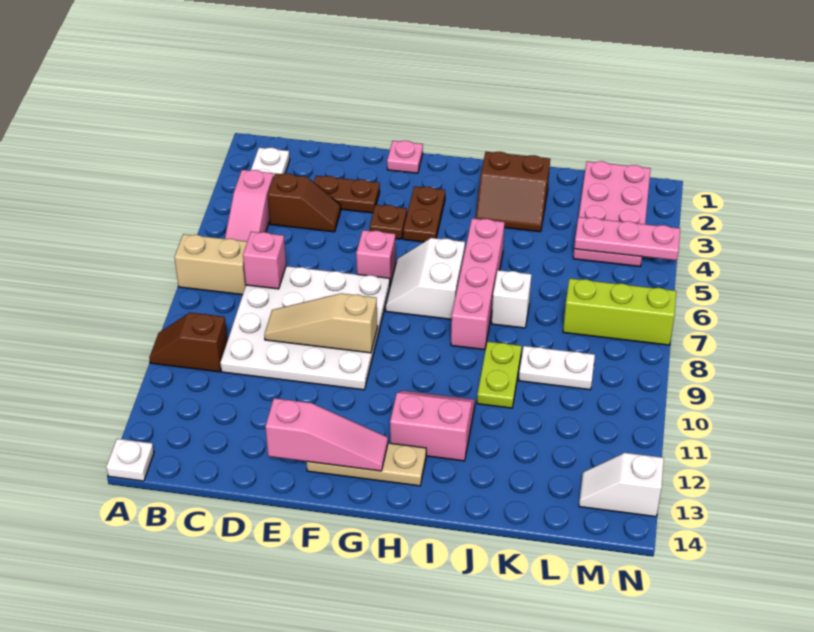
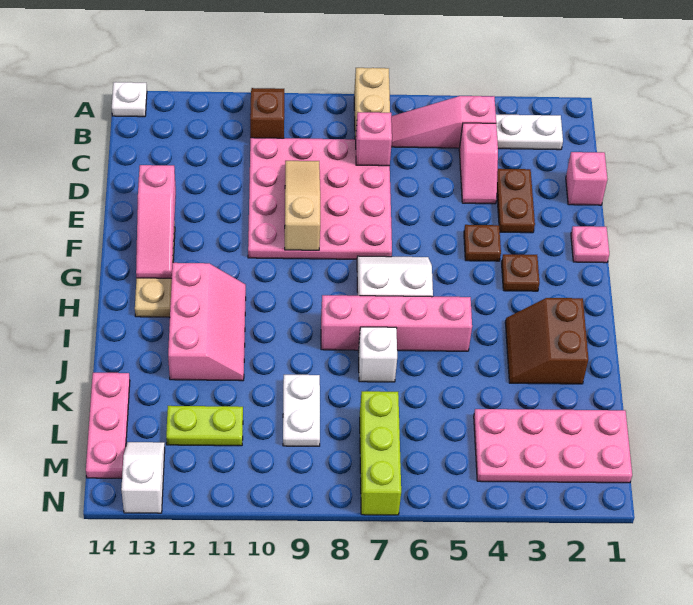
brown 1x2 slope [268,173,341,232] -> pink 1x2 slope [459,123,498,204]
white 4x4 plate [220,266,390,390] -> pink 4x4 plate [248,138,392,259]
pink 1x1 brick [356,230,396,285] -> pink 1x1 brick moved to [566,152,607,205]
brown 1x2 plate [403,186,445,242] -> brown 1x1 plate [502,254,540,291]
pink 2x2 slope [390,391,475,461] -> pink 2x3 slope [168,263,246,381]
lime 1x2 plate [477,342,522,408] -> lime 1x2 plate moved to [166,406,243,446]
pink 1x3 plate [574,217,680,260] -> pink 1x3 plate moved to [86,373,130,478]

